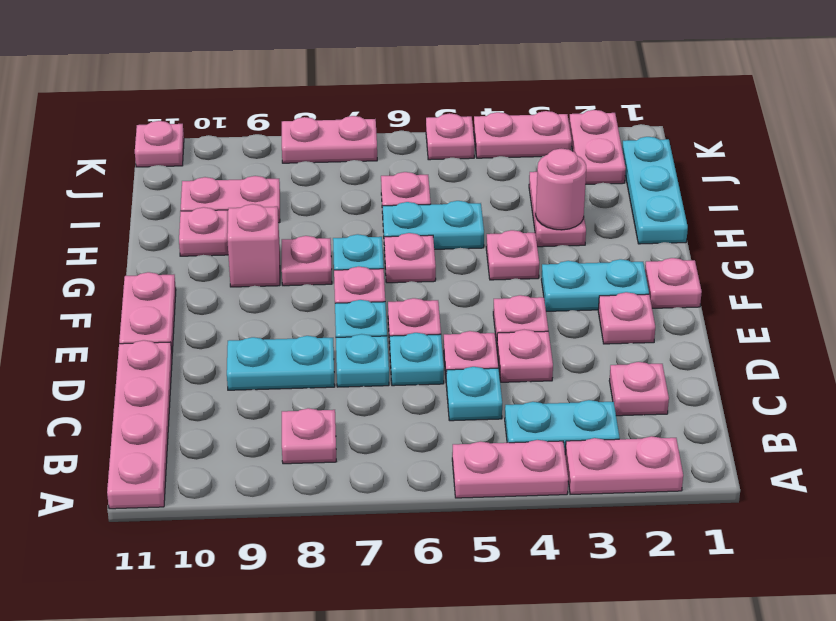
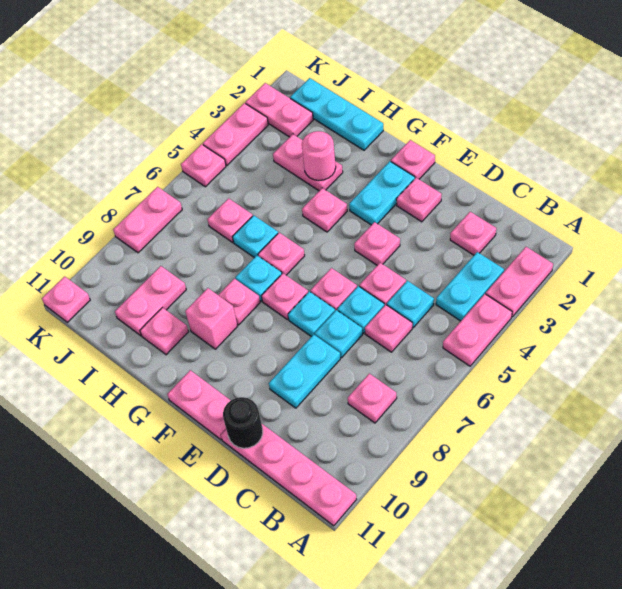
pink 1x1 plate [497,330,553,382] -> pink 1x1 plate moved to [365,305,412,352]
none -> black 1x1 round brick [223,397,263,448]
cyan 1x2 plate [383,201,484,250] -> cyan 1x1 plate [233,215,278,258]

